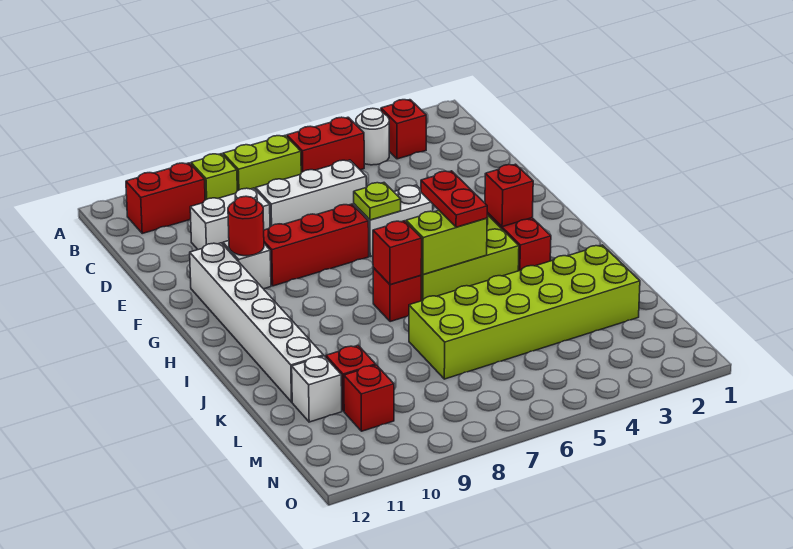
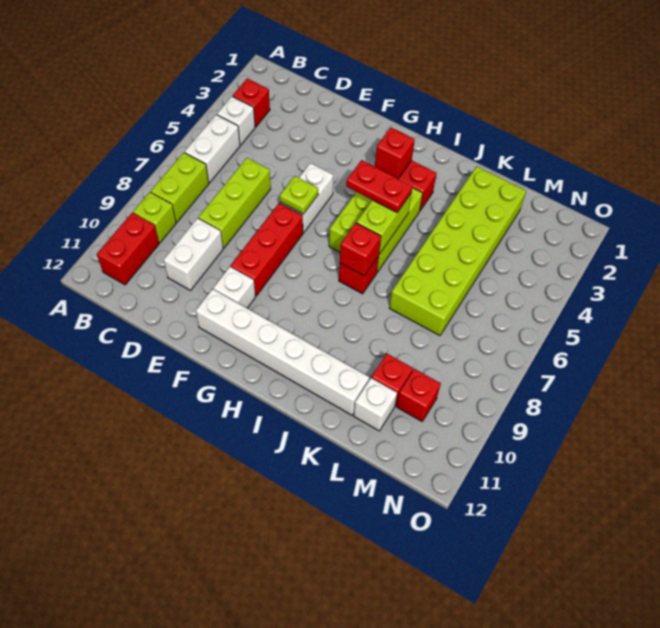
white 1x1 round brick [356,108,389,165] -> white 1x1 brick [217,96,255,145]
red 1x2 brick [287,117,364,173] -> white 1x2 brick [185,115,240,183]
white 1x3 brick [256,160,366,227] -> lime 1x3 brick [198,158,271,248]
red 1x1 round brick [228,196,264,256] -> none

